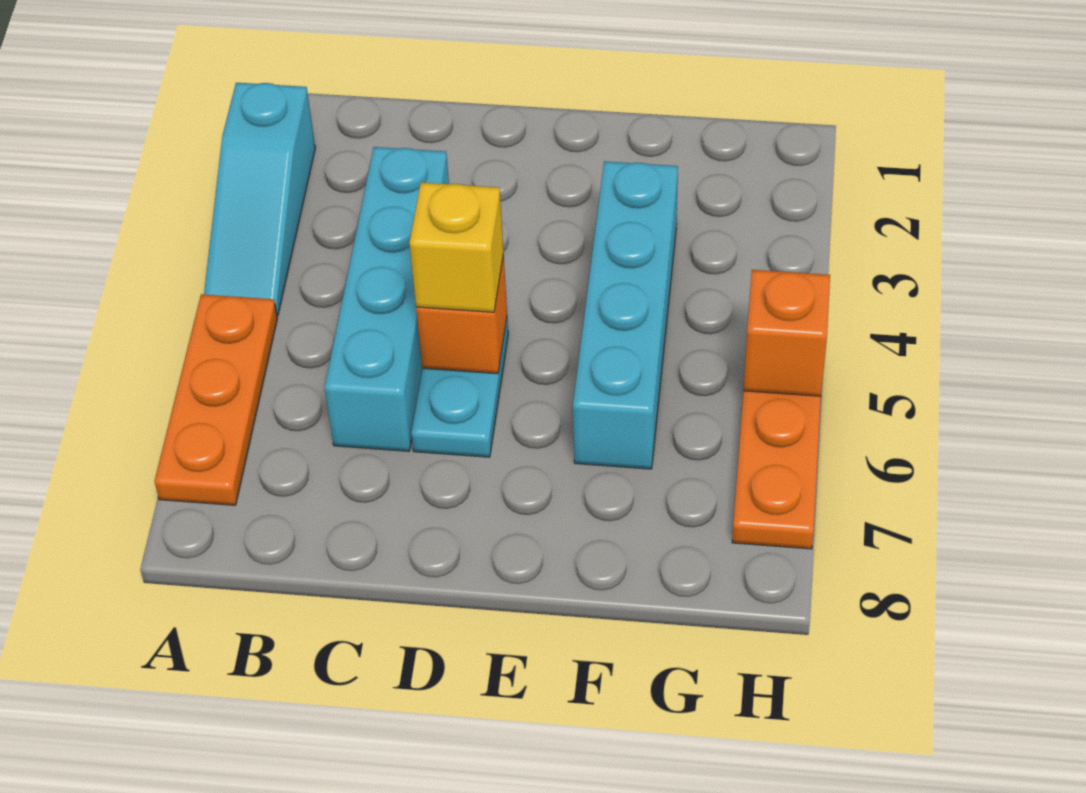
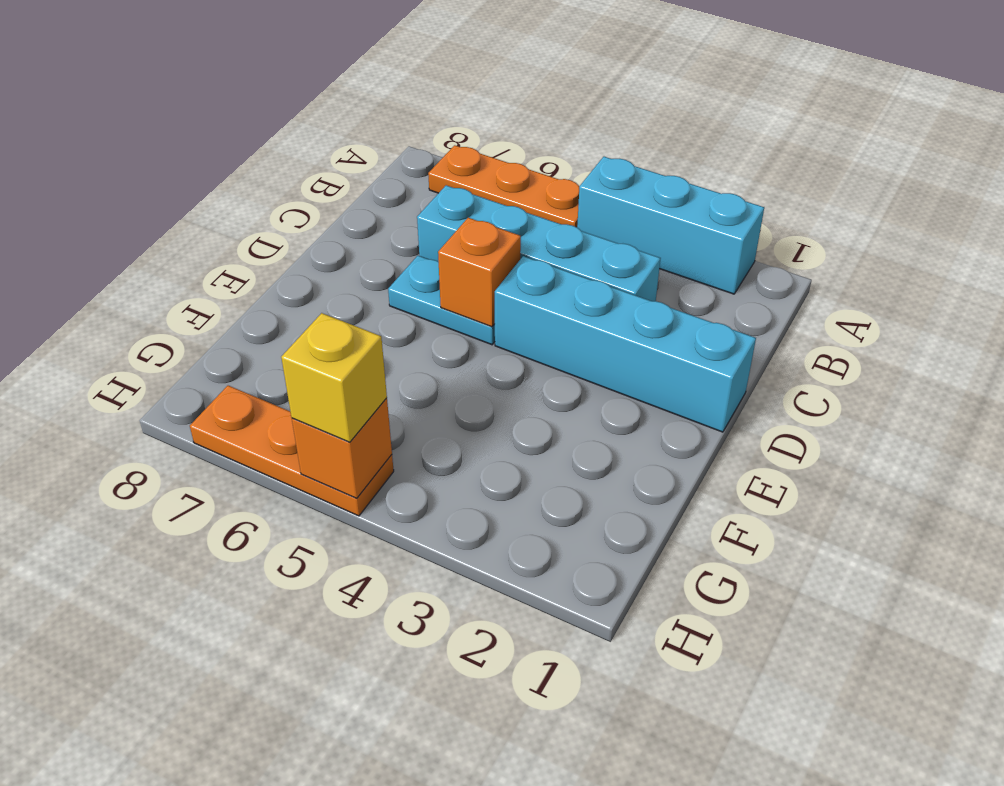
cyan 1x3 slope [204,83,315,316] -> cyan 1x3 brick [577,157,764,294]
yellow 1x1 brick [409,182,504,312] -> yellow 1x1 brick moved to [281,313,387,442]
cyan 1x4 brick [573,161,678,469] -> cyan 1x4 brick moved to [495,256,756,432]

